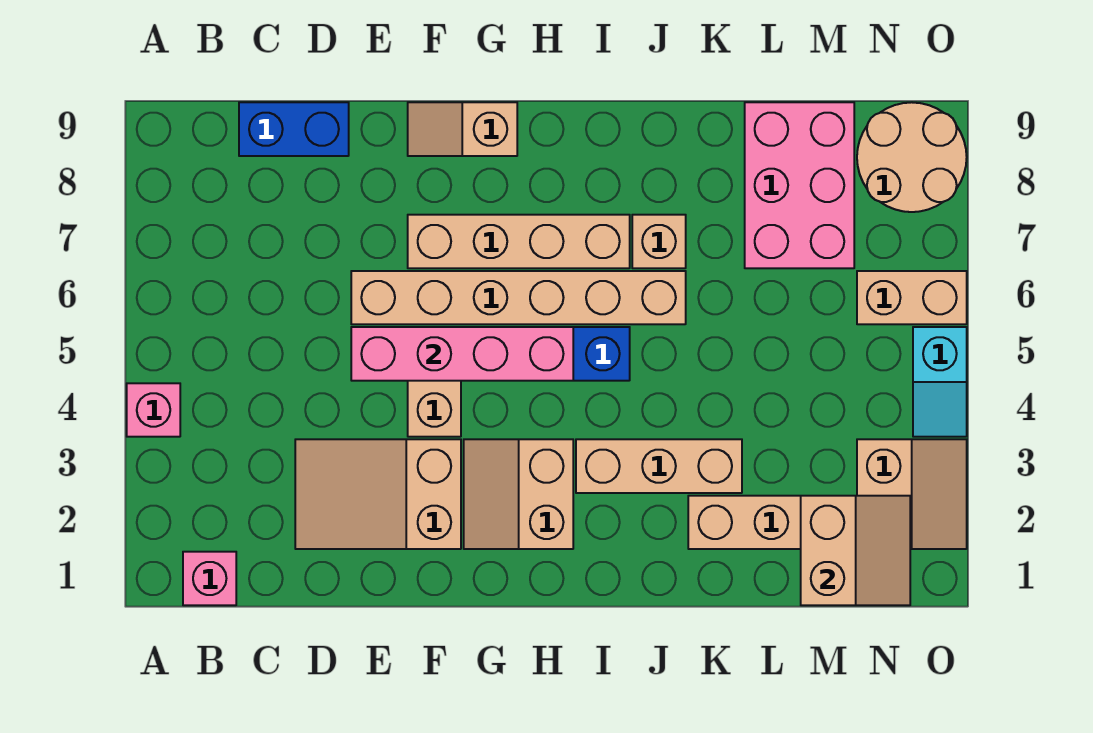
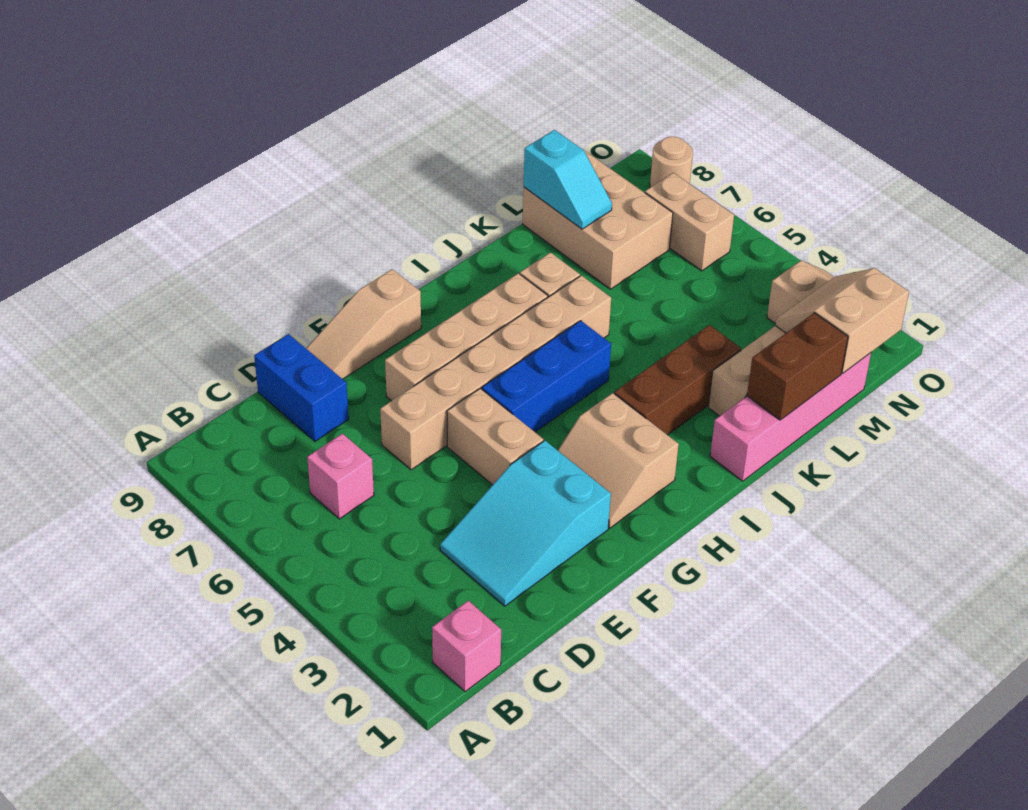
pink 1x1 brick [127,383,180,437] -> pink 1x1 brick moved to [307,434,374,519]
blue 1x2 brick [239,102,349,156] -> blue 1x2 brick turned to [254,334,349,441]
tan 2x3 slope [295,439,461,549] -> cyan 2x3 slope [440,441,611,606]
pink 1x4 brick [351,327,573,381] -> pink 1x4 brick moved to [710,353,871,481]
tan 1x2 slope [408,102,517,156] -> tan 1x3 slope [306,269,421,379]
tan 1x3 brick [576,439,742,493] -> brown 1x3 brick [614,325,741,435]
none -> brown 1x2 brick [747,313,848,420]
pink 2x3 brick [745,102,854,268] -> tan 2x3 brick [523,150,673,289]
tan 2x2 slope [801,496,910,605] -> tan 2x2 slope turned to [775,268,909,373]
tan 1x2 brick [857,271,967,324] -> tan 1x2 brick turned to [645,173,734,271]
tan 2x2 round brick [857,102,967,212] -> tan 1x1 round brick [650,137,693,187]
cyan 1x2 slope [913,327,967,437] -> cyan 1x2 slope moved to [524,130,612,229]

